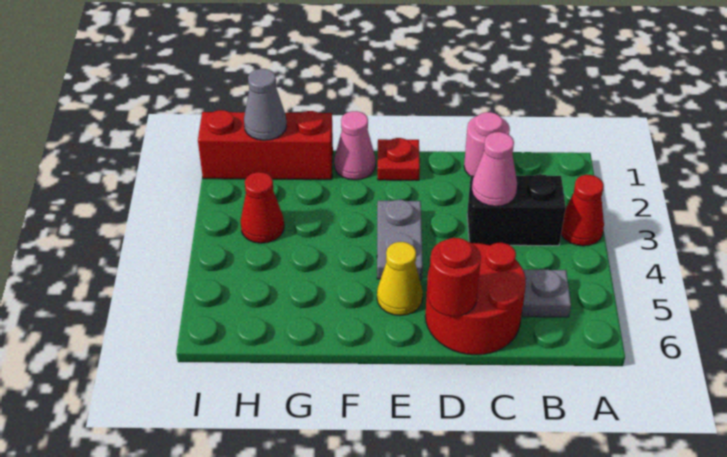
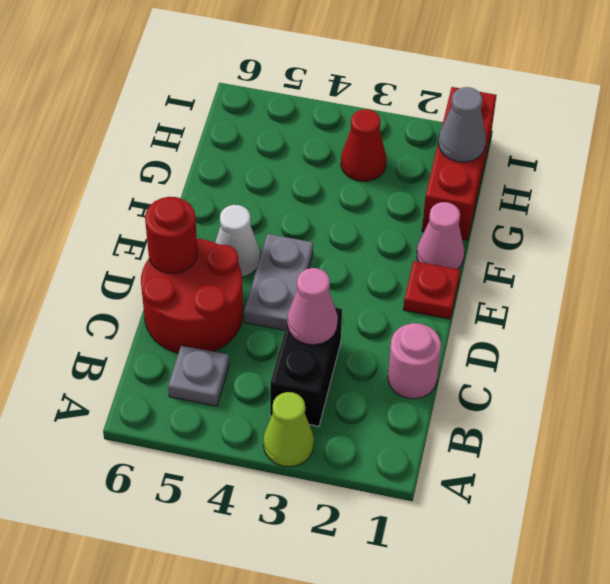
red 1x1 cone [561,175,604,246] -> lime 1x1 cone [263,392,314,467]
grey 1x2 plate [377,200,423,279] -> grey 1x2 plate turned to [244,234,313,330]
yellow 1x1 cone [377,242,423,316] -> white 1x1 cone [215,205,260,277]

